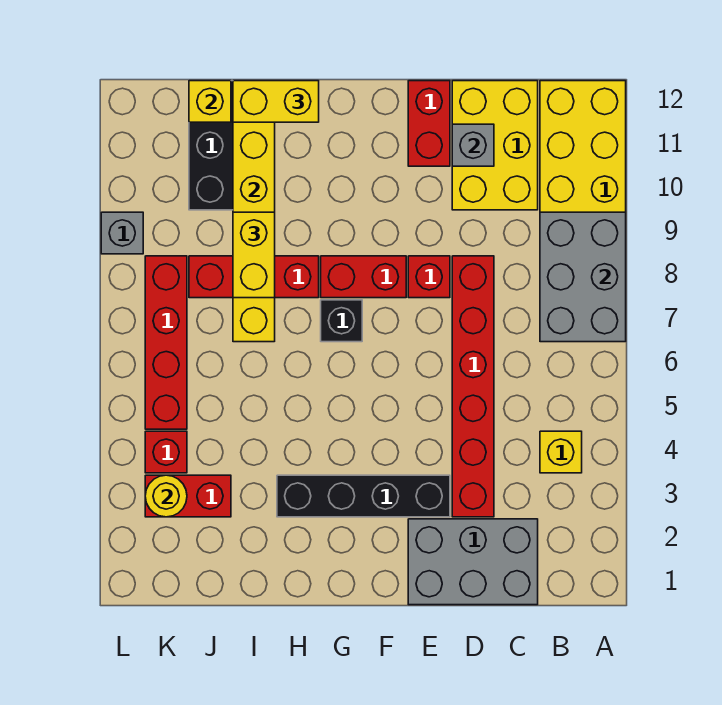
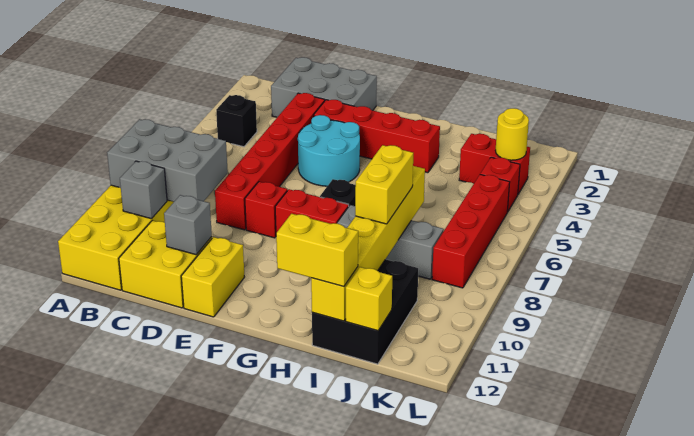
grey 2x3 brick [540,212,626,342] -> grey 2x3 brick turned to [107,119,228,202]
yellow 1x1 brick [540,431,582,473] -> black 1x1 brick [216,95,257,147]
yellow 2x3 brick [452,81,538,210] -> yellow 2x2 brick [119,221,212,308]
black 1x4 brick [277,475,450,517] -> red 1x4 brick [314,100,440,173]
none -> cyan 2x2 round brick [298,115,360,186]
red 1x2 brick [408,81,450,166] -> yellow 1x2 brick [181,237,244,317]
red 1x3 brick [189,256,319,298] -> grey 1x3 brick [337,205,444,279]
grey 1x1 brick [101,212,143,254] -> grey 1x1 brick moved to [120,161,167,219]

